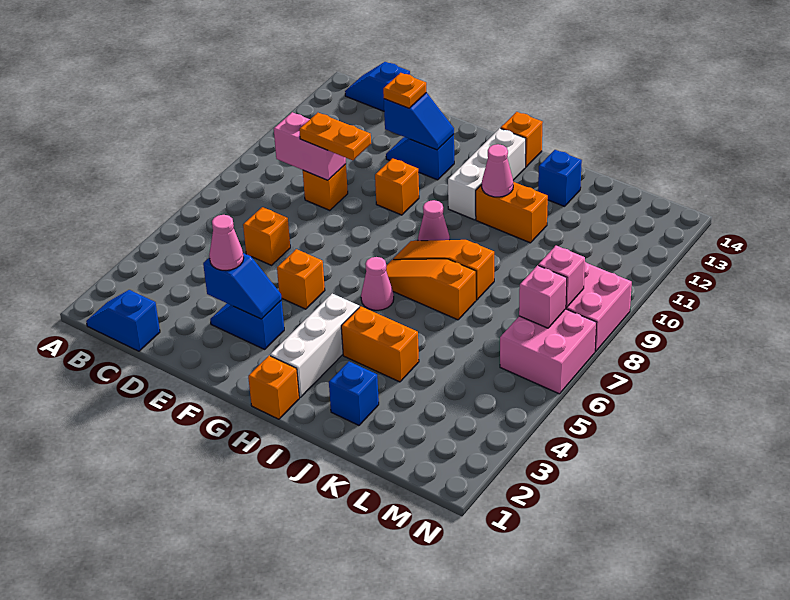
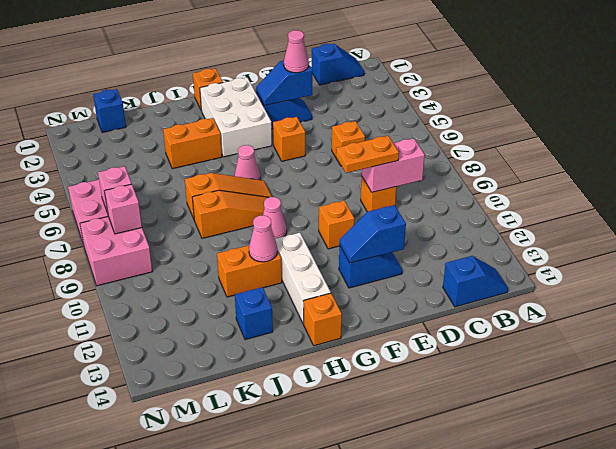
orange 1x1 plate [383,73,426,108] -> none
white 1x3 brick [270,294,359,397] -> white 2x3 brick [200,78,272,157]
blue 1x1 brick [329,361,379,425] -> blue 1x1 brick moved to [93,89,126,133]

